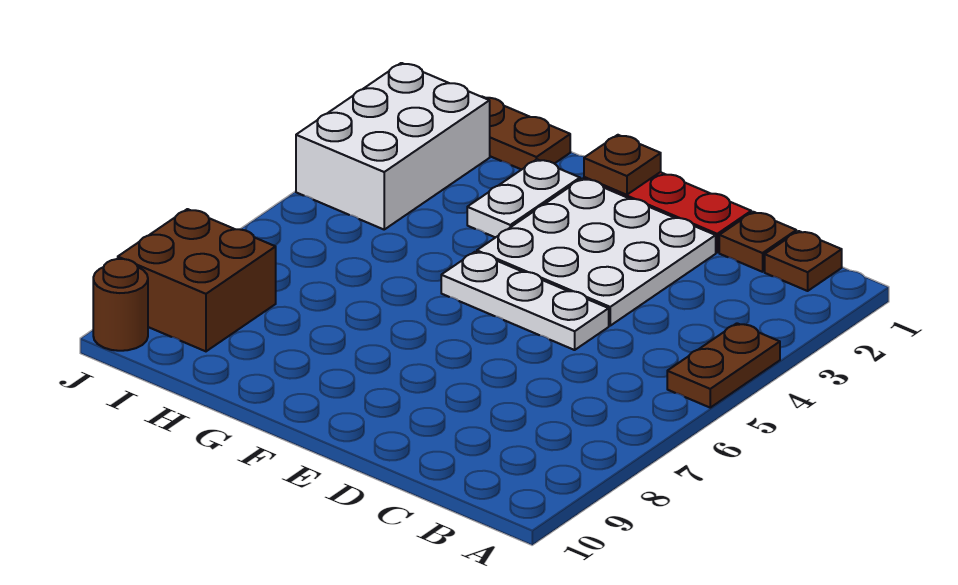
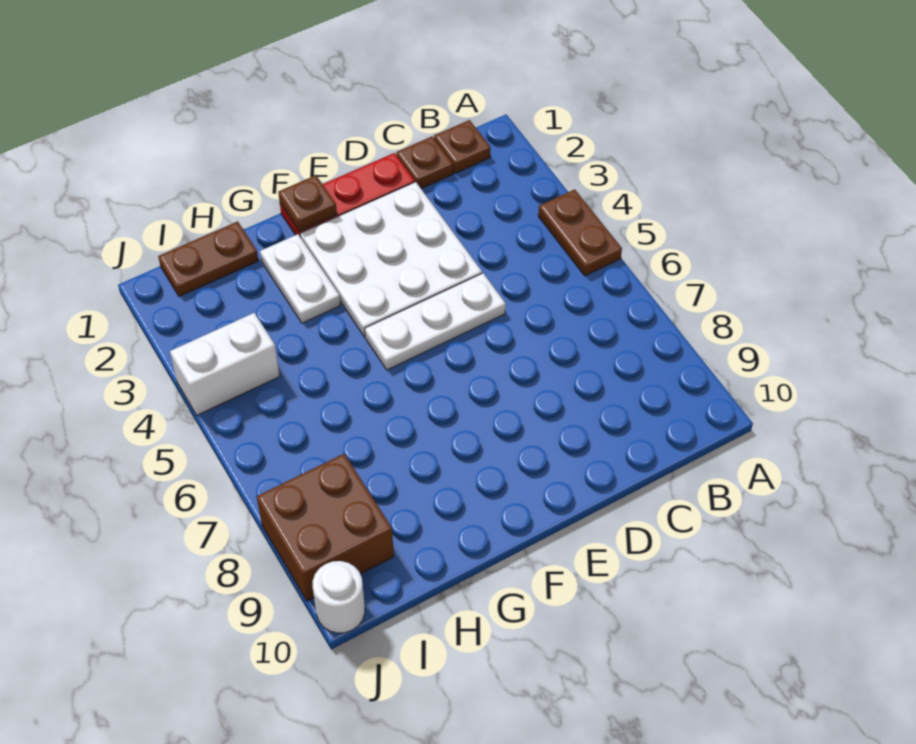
white 2x3 brick [296,63,490,229] -> white 1x2 brick [170,313,280,415]
brown 1x1 round brick [93,259,148,351] -> white 1x1 round brick [313,561,365,633]

